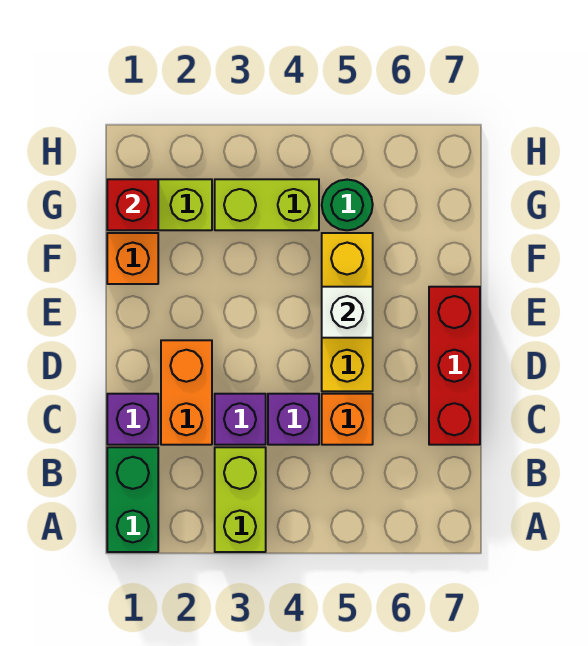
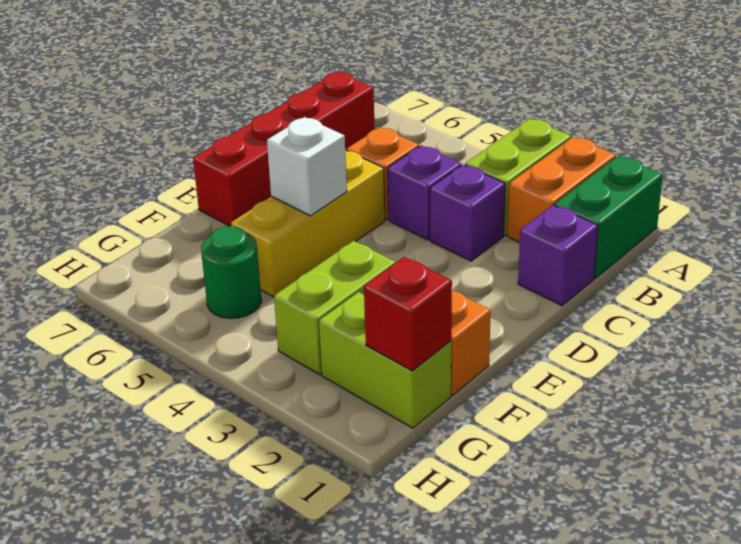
orange 1x2 brick [161,340,212,445] -> orange 1x2 brick moved to [507,137,616,242]
red 1x3 brick [429,287,480,445] -> red 1x4 brick [193,72,375,226]
lime 1x2 brick [215,179,319,230] -> lime 1x2 brick turned to [274,241,396,375]

